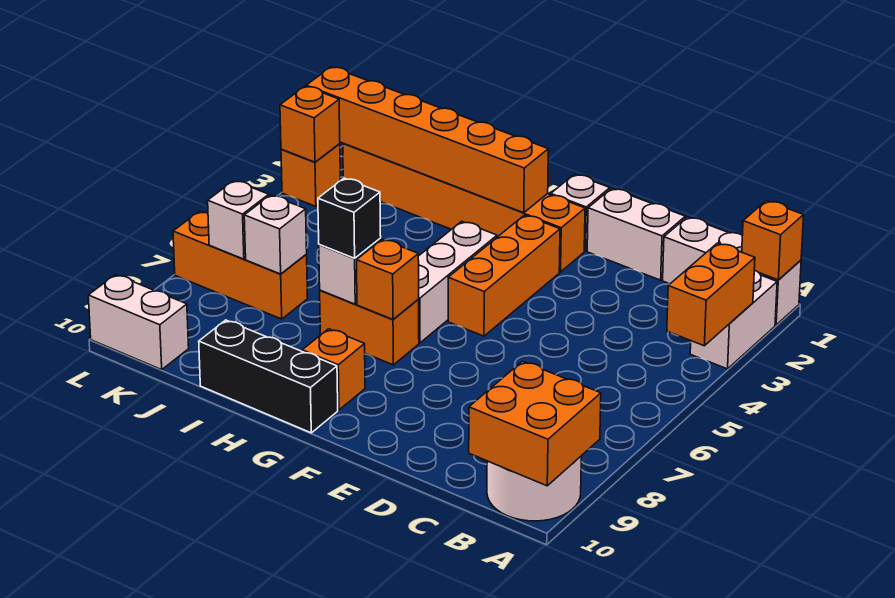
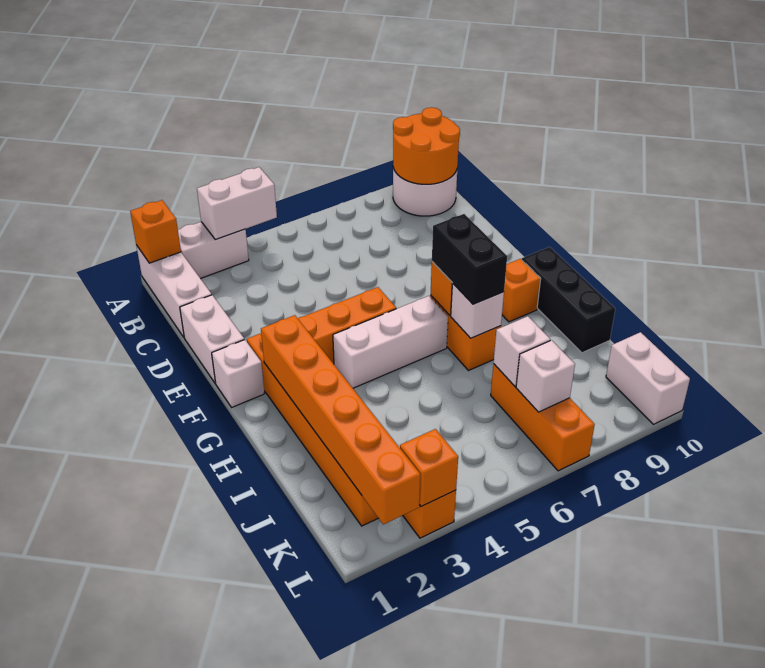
orange 1x2 brick [667,243,755,346] -> white 1x2 brick [197,167,277,240]
orange 2x2 brick [469,361,601,486] -> orange 2x2 round brick [393,107,460,184]
black 1x1 brick [318,178,381,258] -> black 1x2 brick [432,214,507,304]

